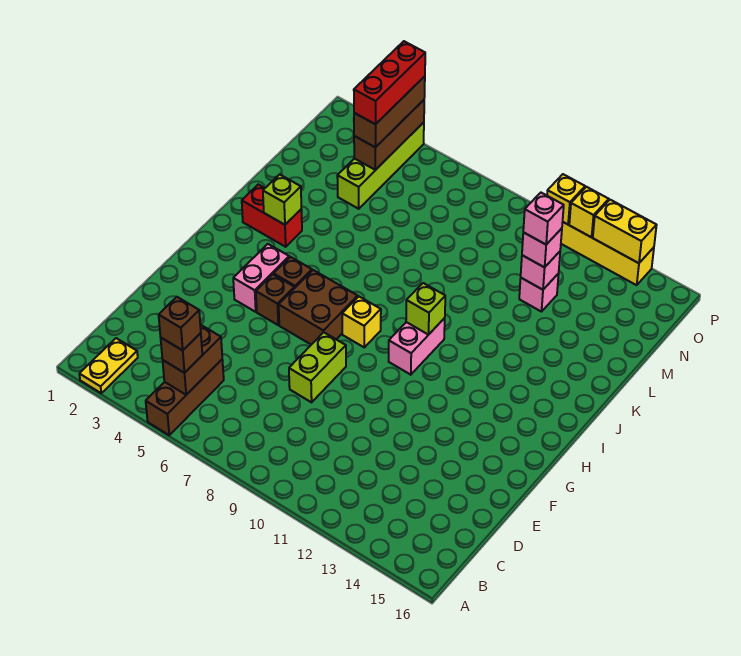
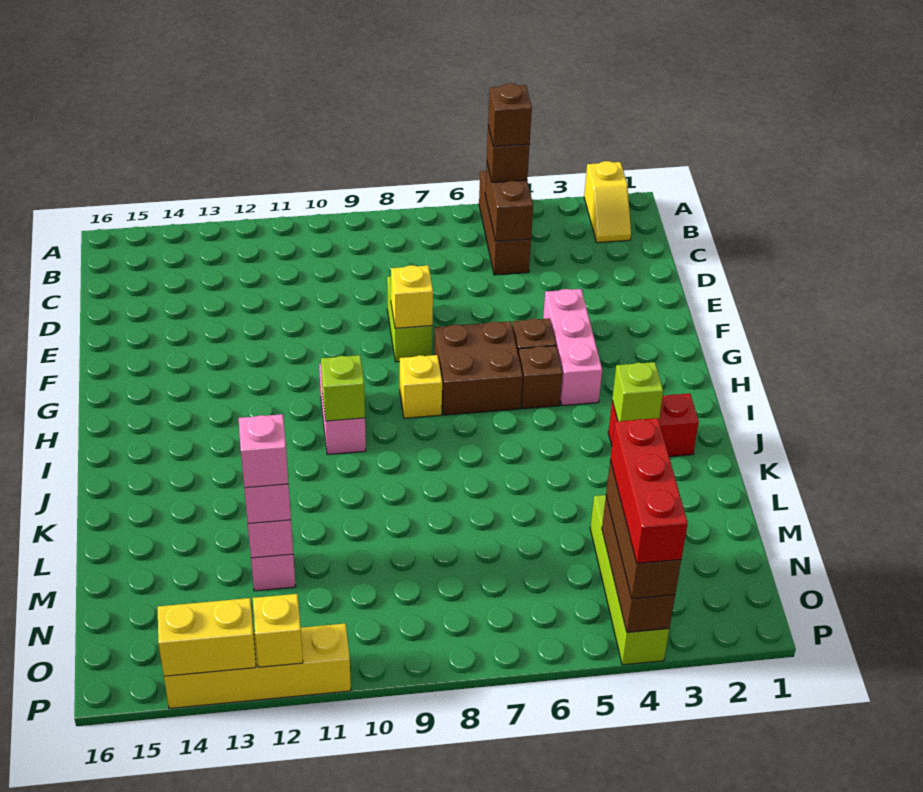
yellow 1x2 plate [79,338,138,393] -> yellow 1x2 slope [584,161,631,243]
pink 1x2 brick [233,244,289,312] -> pink 1x3 brick [543,289,602,406]
yellow 1x1 brick [547,174,585,224] -> yellow 1x1 brick moved to [391,265,433,328]

